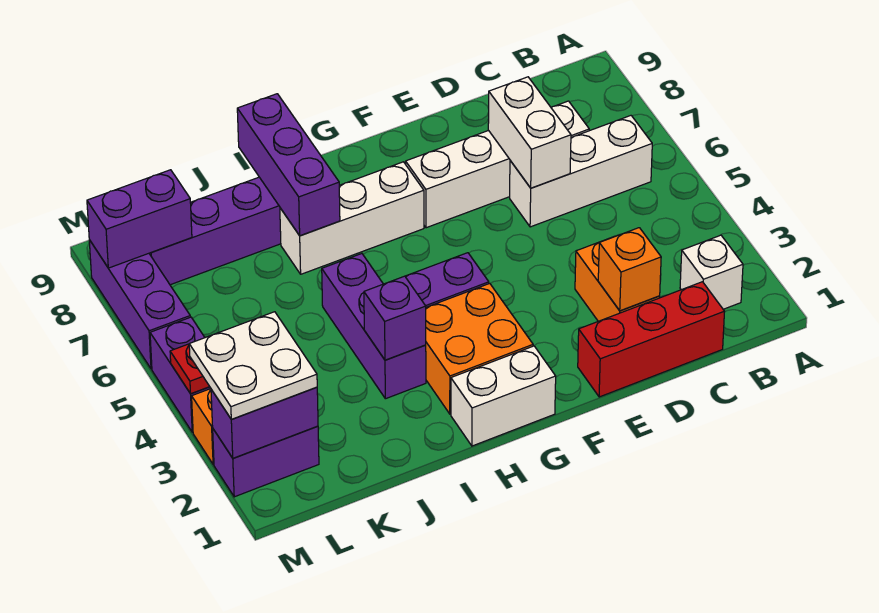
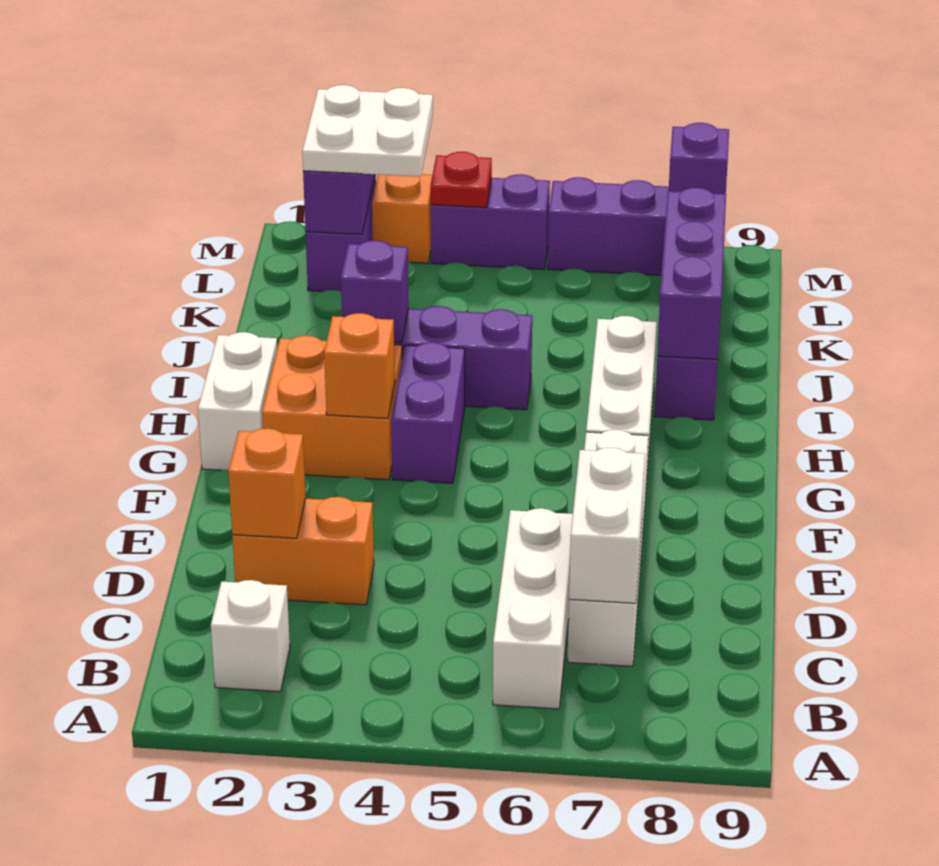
red 1x3 brick [578,282,725,397] -> none
white 1x2 brick [488,77,571,188] -> white 1x2 brick turned to [569,448,645,603]
none -> orange 1x1 brick [324,313,395,418]
purple 1x3 brick [237,94,340,236] -> purple 1x3 brick turned to [657,188,726,360]
purple 1x2 brick [87,170,192,268] -> purple 1x1 brick [669,123,729,194]

